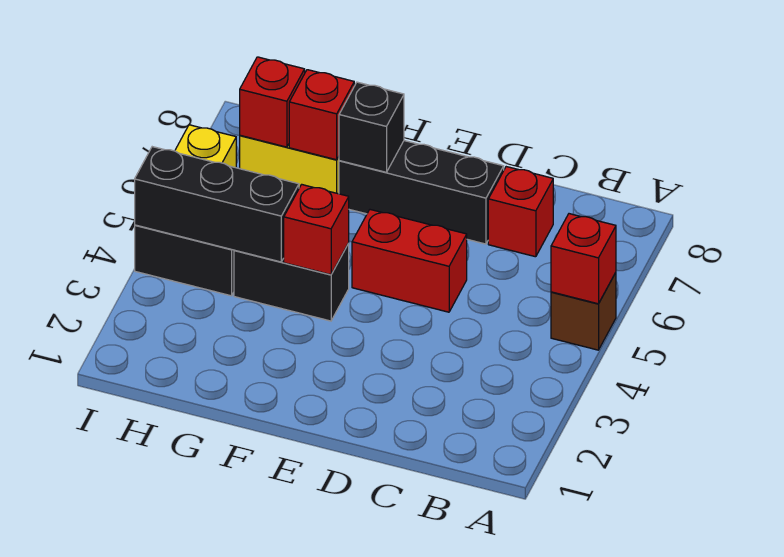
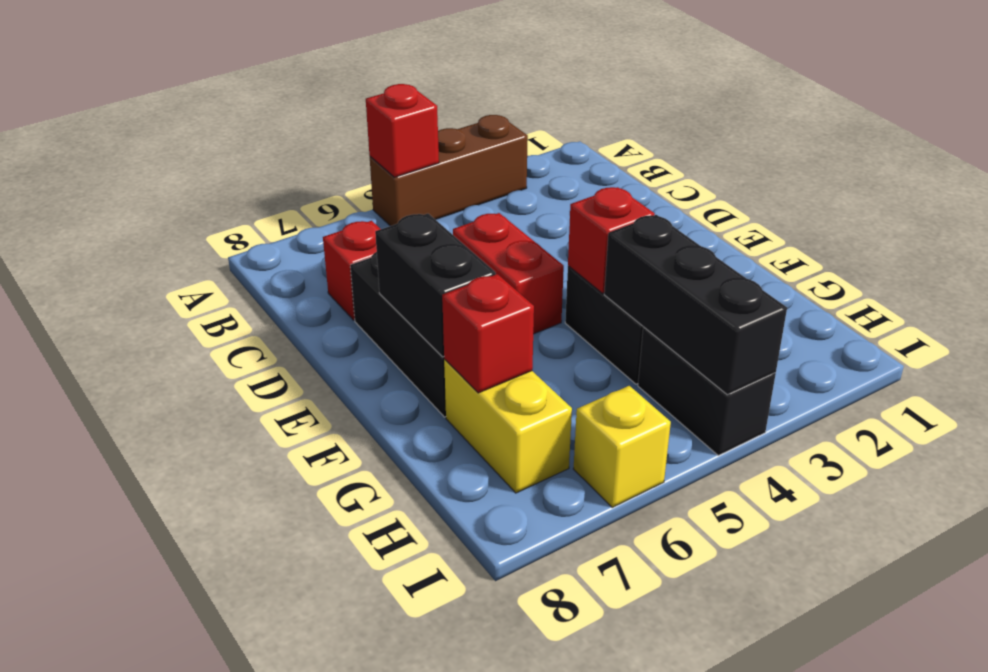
brown 1x1 brick [551,273,616,350] -> brown 1x3 brick [370,115,528,226]
black 1x1 brick [339,82,404,172] -> black 1x2 brick [375,214,496,357]
red 1x1 brick [240,57,305,147] -> none

